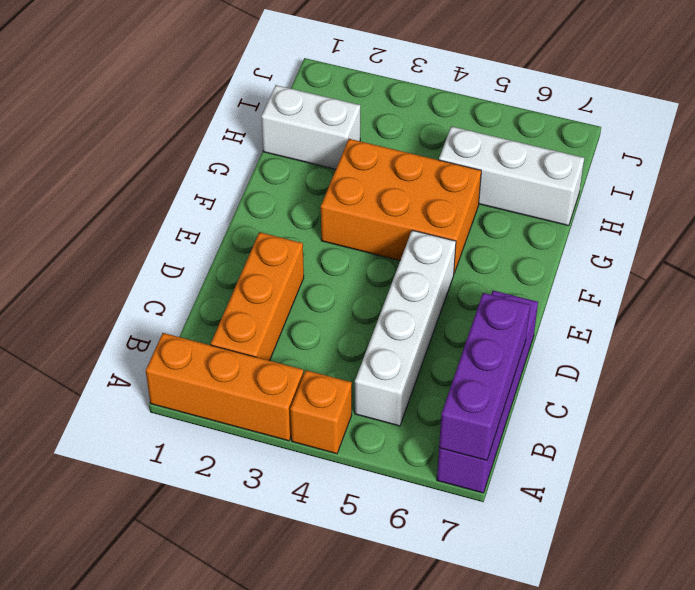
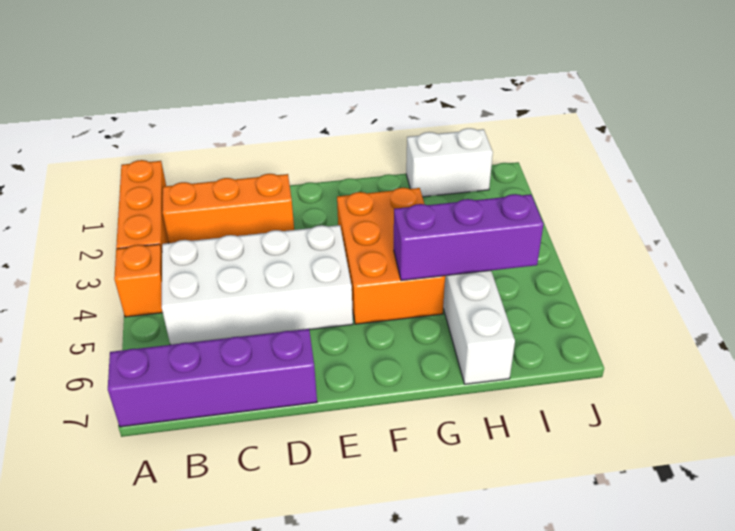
purple 1x3 brick [439,293,530,461] -> purple 1x3 brick moved to [394,194,544,281]
white 1x4 brick [355,230,456,426] -> white 2x4 brick [162,225,353,345]
white 1x2 brick [261,85,360,169] -> white 1x2 brick turned to [406,128,493,197]

